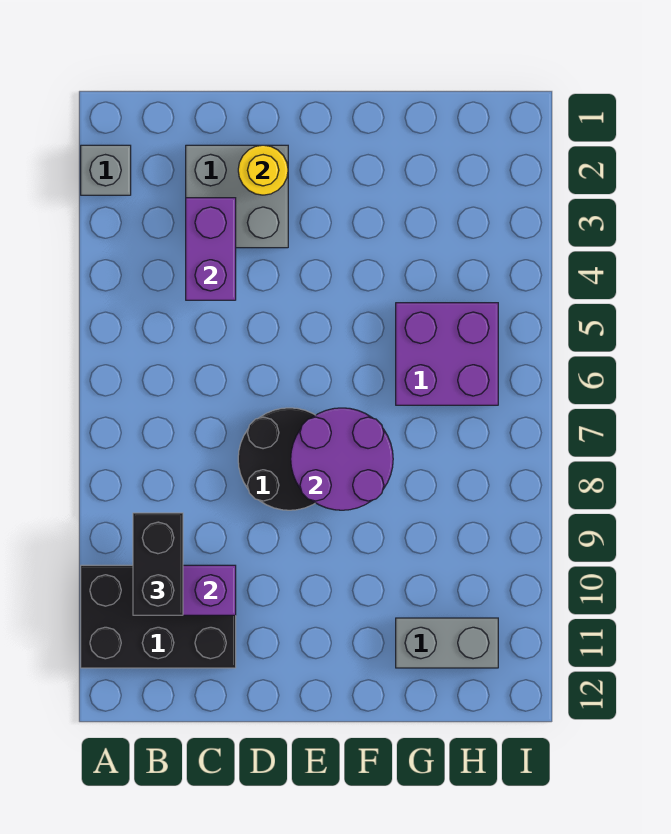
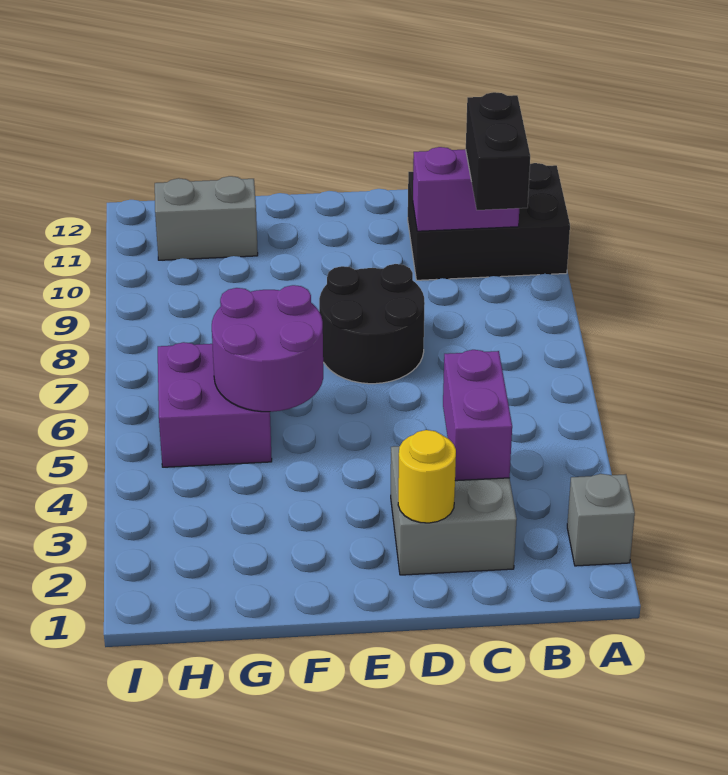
purple 2x2 round brick [291,408,393,510] -> purple 2x2 round brick moved to [212,285,323,412]

